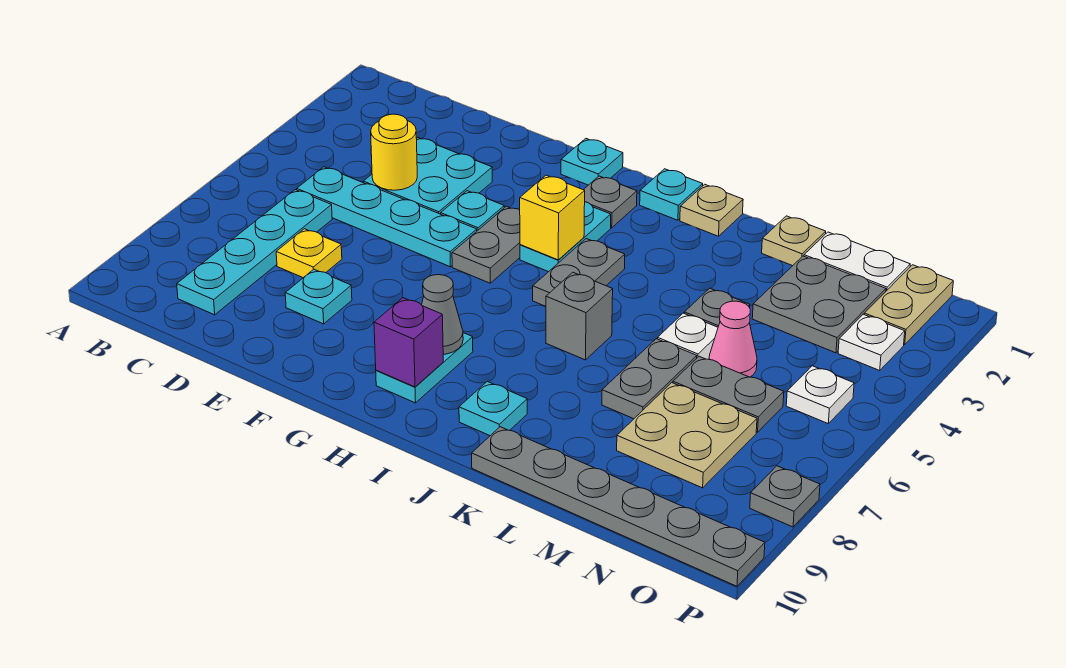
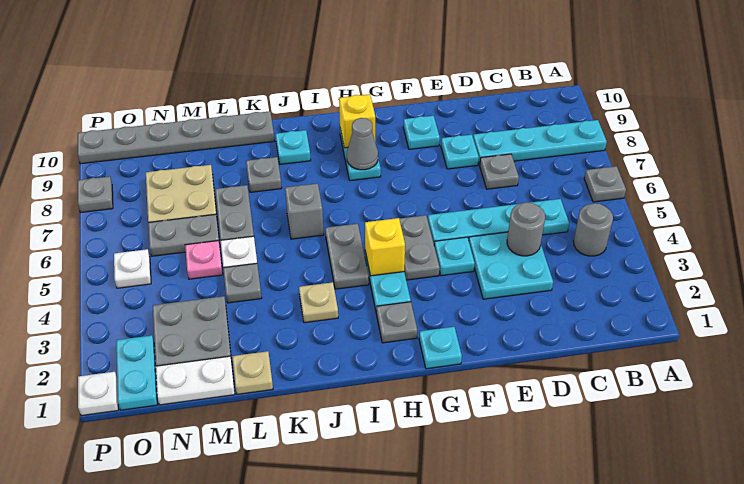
none -> grey 1x1 plate [584,166,626,202]
none -> grey 1x1 round brick [573,203,613,256]
cyan 1x4 plate [177,190,332,315] -> cyan 1x4 plate turned to [473,120,607,165]
yellow 1x1 round brick [371,114,417,190] -> grey 1x1 round brick [507,202,545,256]
yellow 1x1 plate [276,229,342,278] -> grey 1x1 plate [480,154,519,189]
purple 1x1 brick [374,298,443,387] -> yellow 1x1 brick [339,94,375,148]
cyan 1x1 plate [640,169,703,220] -> cyan 1x1 plate moved to [403,116,440,149]
tan 1x1 plate [680,184,743,236] -> tan 1x1 plate moved to [299,282,338,323]
none -> grey 1x1 plate [246,157,282,192]
pink 1x1 cone [709,301,757,377] -> pink 1x1 plate [185,241,223,279]
tan 1x2 plate [864,265,953,345] -> cyan 1x2 plate [116,335,158,410]
white 1x1 plate [838,314,905,370] -> white 1x1 plate moved to [78,372,118,416]

